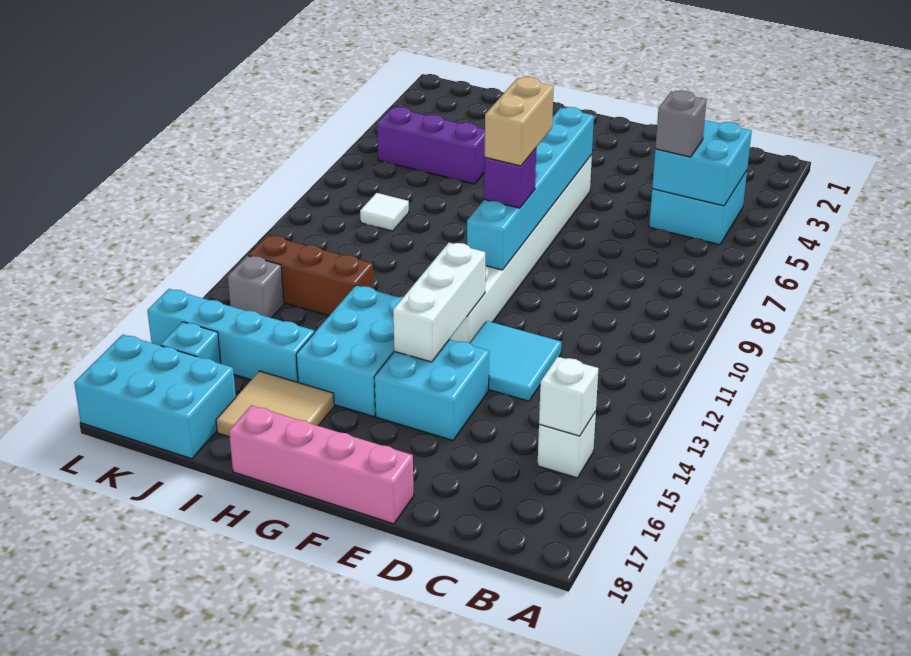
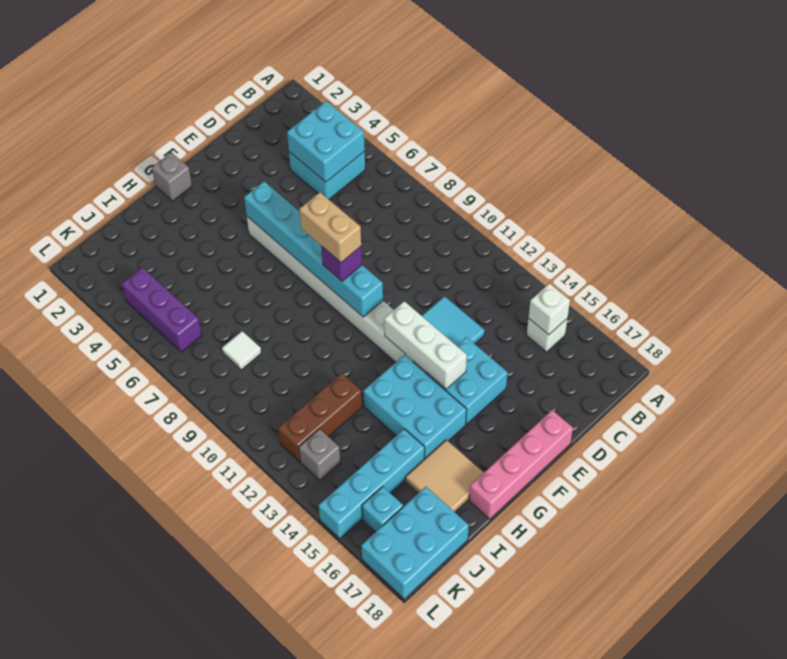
grey 1x1 brick [655,91,707,157] -> grey 1x1 brick moved to [152,152,192,201]
purple 1x3 brick [377,107,485,184] -> purple 1x3 brick turned to [122,267,202,352]

